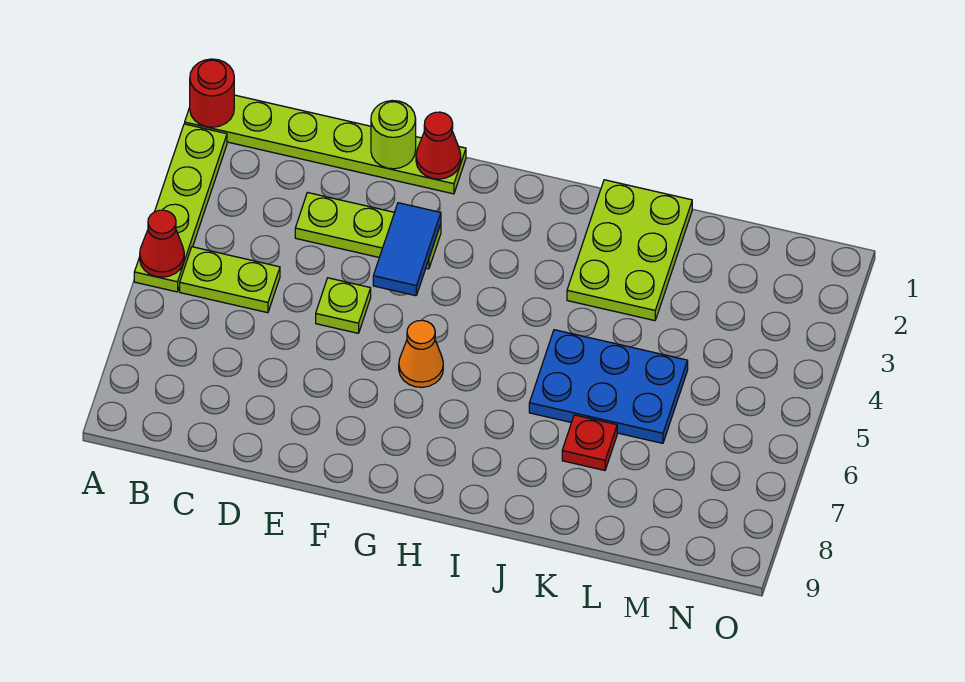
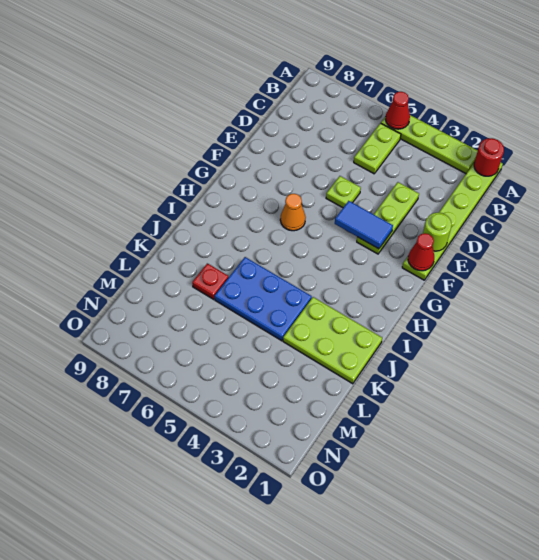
blue 2x3 plate [529,330,688,443] -> blue 2x3 plate turned to [215,257,312,341]

